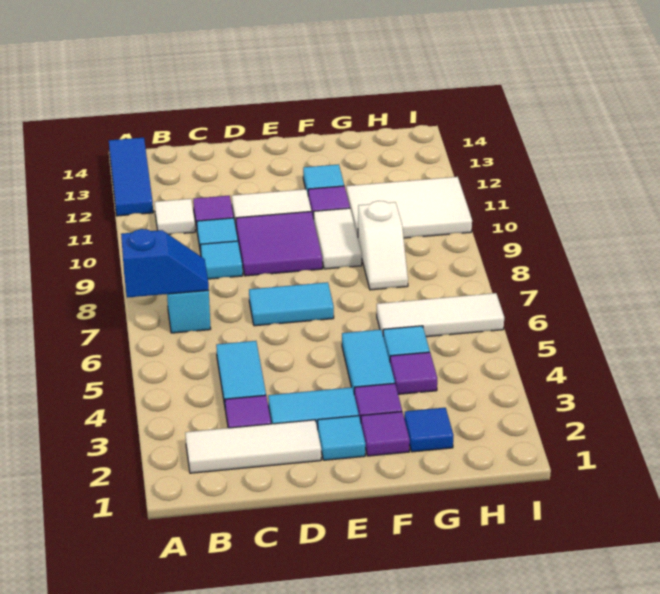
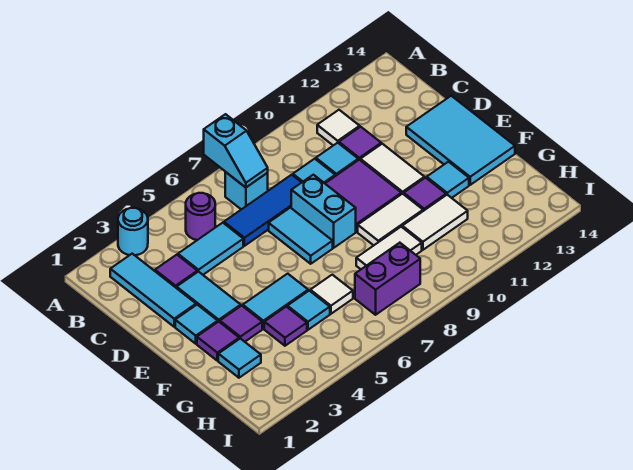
none -> cyan 1x1 round brick [118,208,148,255]
blue 1x2 slope [121,229,209,298] -> cyan 1x2 slope [204,114,268,187]
blue 1x3 tile [109,138,153,216] -> blue 1x3 tile moved to [224,175,302,246]
white 1x3 tile [185,420,321,473] -> cyan 1x3 tile [110,254,196,327]
none -> purple 1x1 round brick [186,193,215,240]
none -> cyan 1x2 brick [291,175,356,248]
none -> cyan 2x3 tile [406,96,515,185]
blue 1x1 tile [404,408,454,452] -> cyan 1x1 tile [218,339,261,378]
white 1x3 tile [377,293,504,337] -> white 1x1 tile [310,275,353,314]
white 1x2 slope [358,201,408,290] -> white 1x2 tile [356,227,422,269]
white 2x3 tile [346,177,472,238] -> white 1x2 tile [402,195,468,250]
none -> purple 1x2 brick [355,243,420,315]

